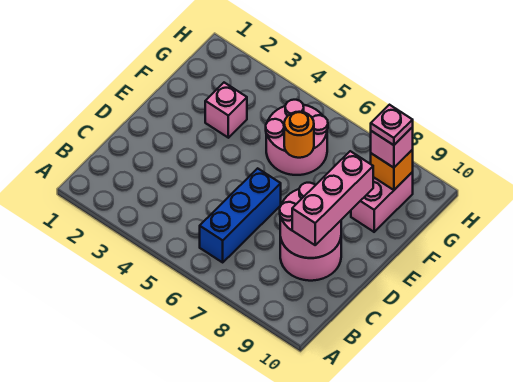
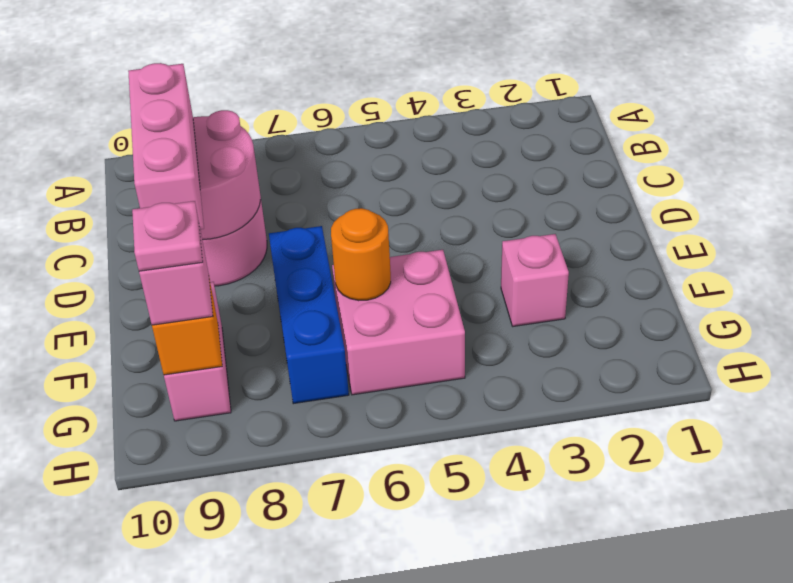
blue 1x3 brick [200,168,281,262] -> blue 1x3 brick moved to [269,226,349,404]
pink 2x2 round brick [266,100,328,175] -> pink 2x2 brick [332,250,465,395]

